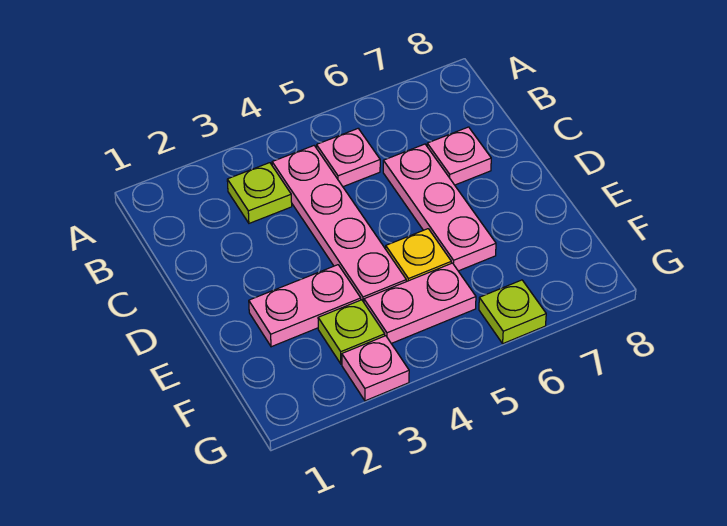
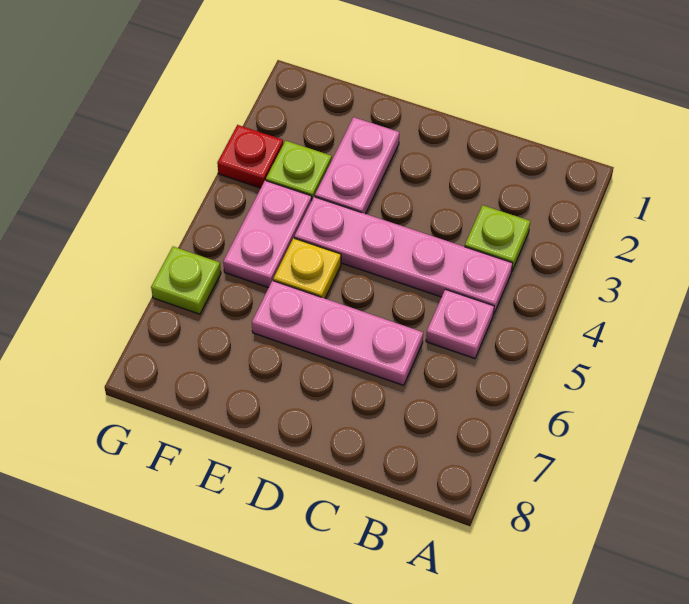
pink 1x1 plate [427,127,491,185] -> none
pink 1x1 plate [342,336,409,401] -> red 1x1 plate [217,125,283,188]

